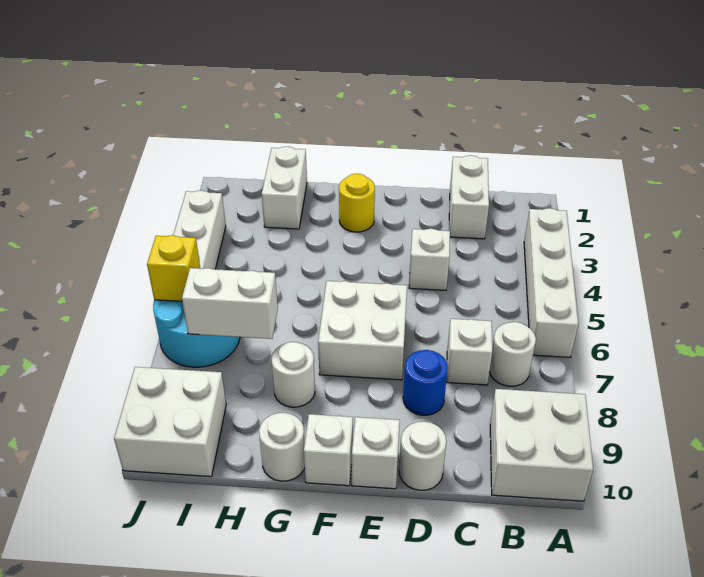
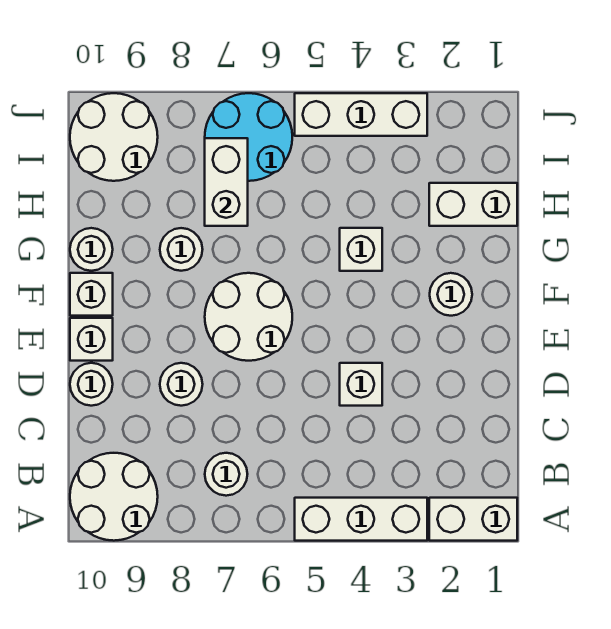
white 1x4 brick [524,208,578,357] -> white 1x3 brick [295,498,427,541]
white 2x2 brick [490,389,593,501] -> white 2x2 round brick [70,453,158,541]
white 1x2 brick [449,155,489,239] -> white 1x2 brick moved to [429,498,517,541]
white 1x1 brick [447,319,492,385] -> white 1x1 brick moved to [340,228,382,271]
blue 1x1 round brick [403,350,448,415] -> white 1x1 round brick [160,363,203,406]
white 2x2 brick [318,281,407,380] -> white 2x2 round brick [205,273,292,361]
yellow 1x1 round brick [339,174,375,232] -> white 1x1 round brick [430,273,472,316]
white 2x2 brick [114,367,226,477] -> white 2x2 round brick [70,93,158,181]
yellow 1x1 brick [147,235,200,301] -> none

